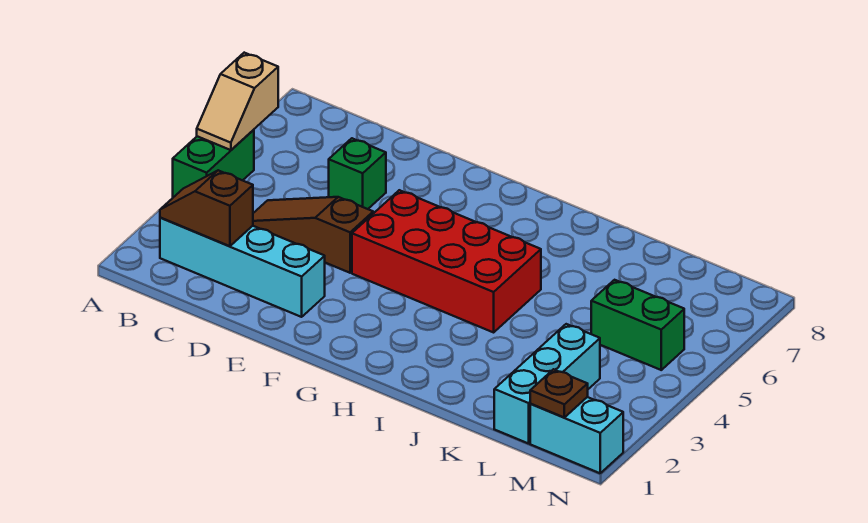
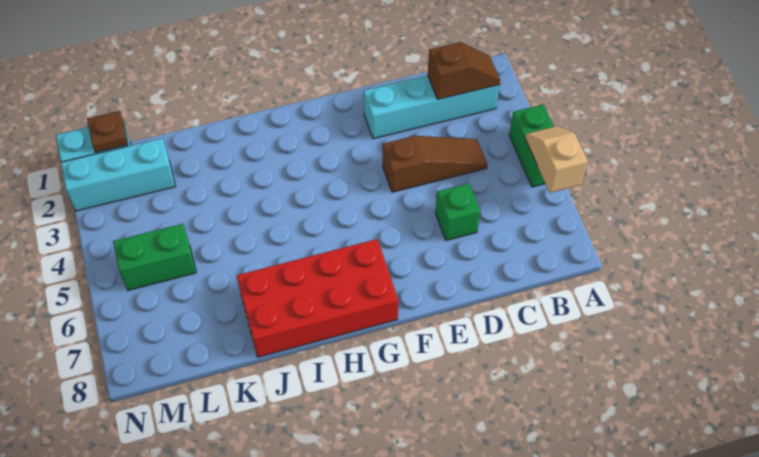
red 2x4 brick [352,190,541,332] -> red 2x4 brick moved to [237,239,398,357]
cyan 1x3 brick [494,324,600,444] -> cyan 1x3 brick turned to [61,138,176,211]

